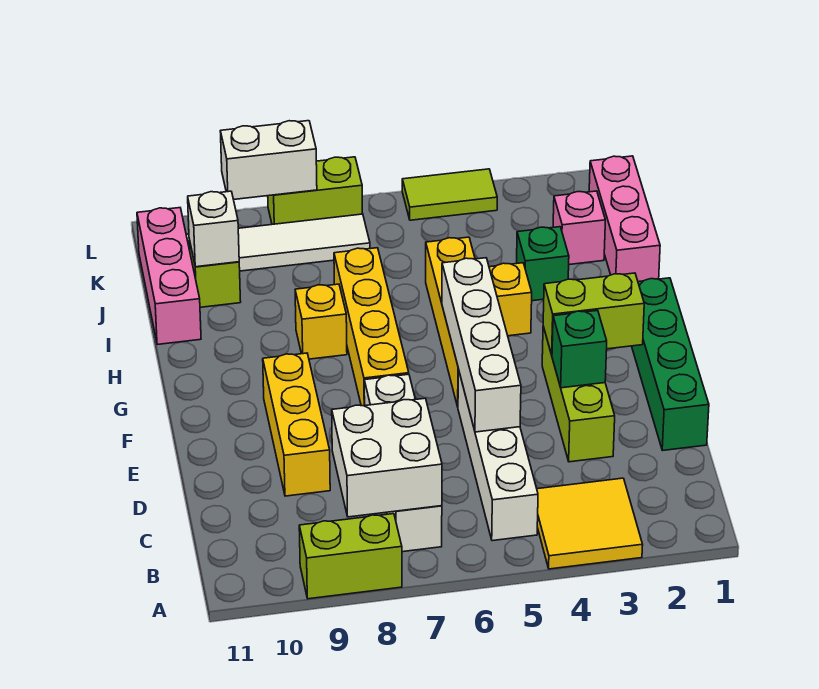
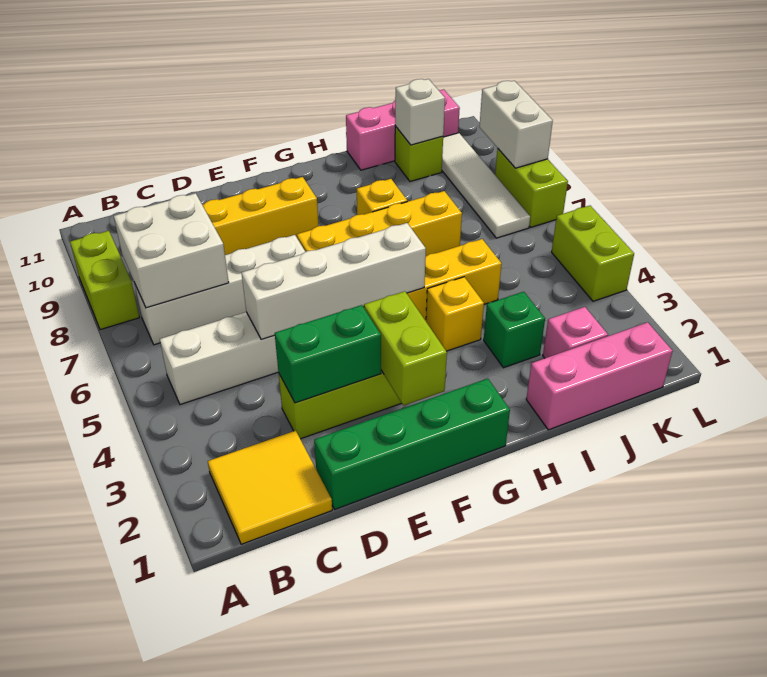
yellow 2x2 tile [537,478,643,569] -> yellow 2x2 tile moved to [208,431,332,544]
green 1x1 brick [552,310,607,388] -> green 1x2 brick [274,305,381,403]
lime 1x2 tile [402,169,497,220] -> lime 1x2 brick [552,206,634,301]

